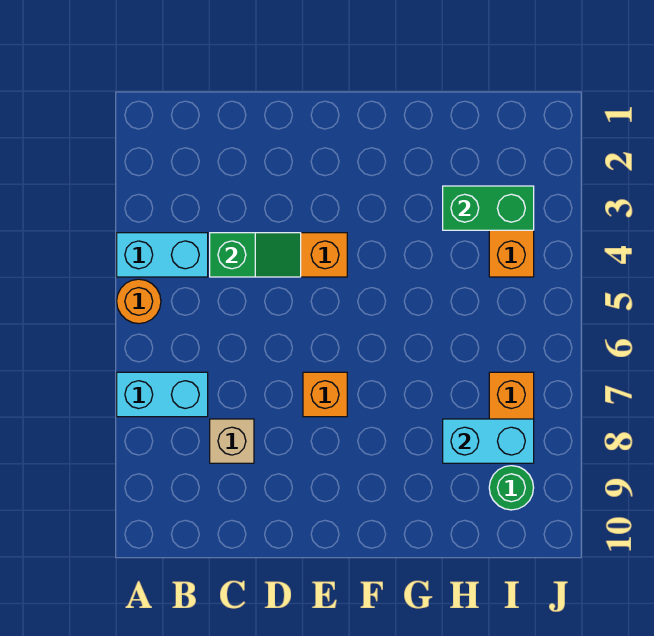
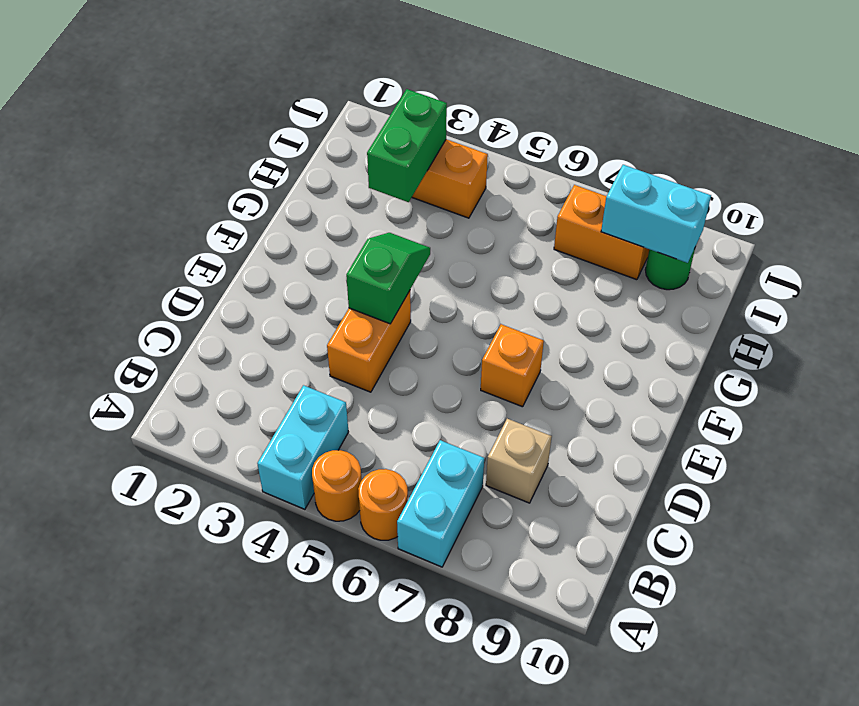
none -> orange 1x1 round brick [358,469,408,540]
green 1x2 slope [210,233,301,277] -> green 1x2 slope moved to [346,233,430,324]
cyan 1x2 brick [443,419,534,463] -> cyan 1x2 brick turned to [601,165,711,263]

